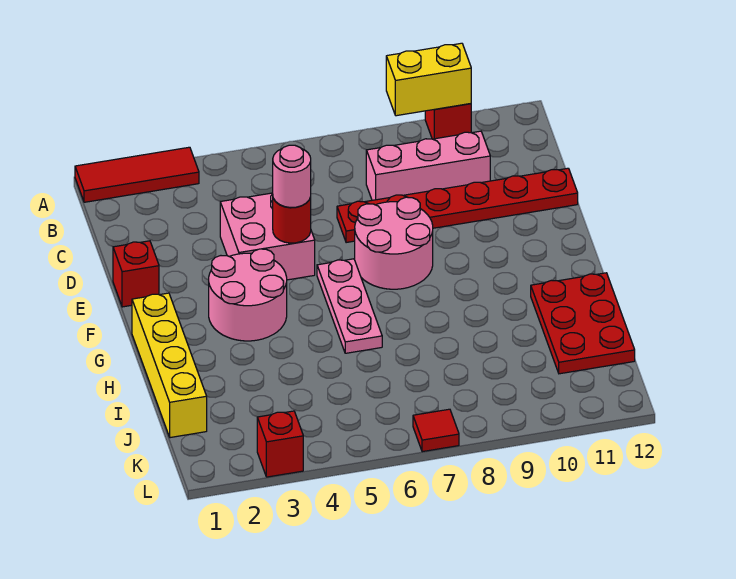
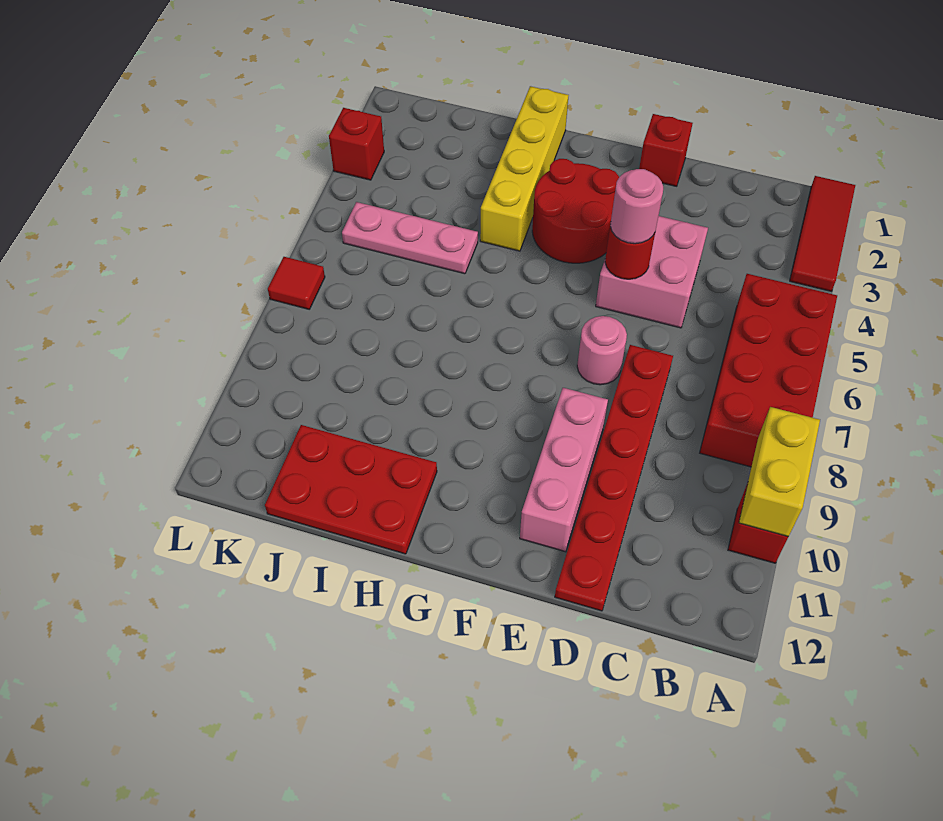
none -> red 2x4 brick [700,274,837,467]
pink 1x3 brick [366,131,490,200] -> pink 1x3 brick moved to [520,388,608,552]
pink 2x2 round brick [355,197,433,289] -> pink 1x1 round brick [577,316,627,385]
pink 2x2 round brick [209,249,287,341] -> red 2x2 round brick [532,159,619,263]
pink 1x3 plate [317,259,382,353] -> pink 1x3 plate moved to [342,202,478,274]
yellow 1x4 brick [132,293,207,438] -> yellow 1x4 brick turned to [480,86,569,251]

